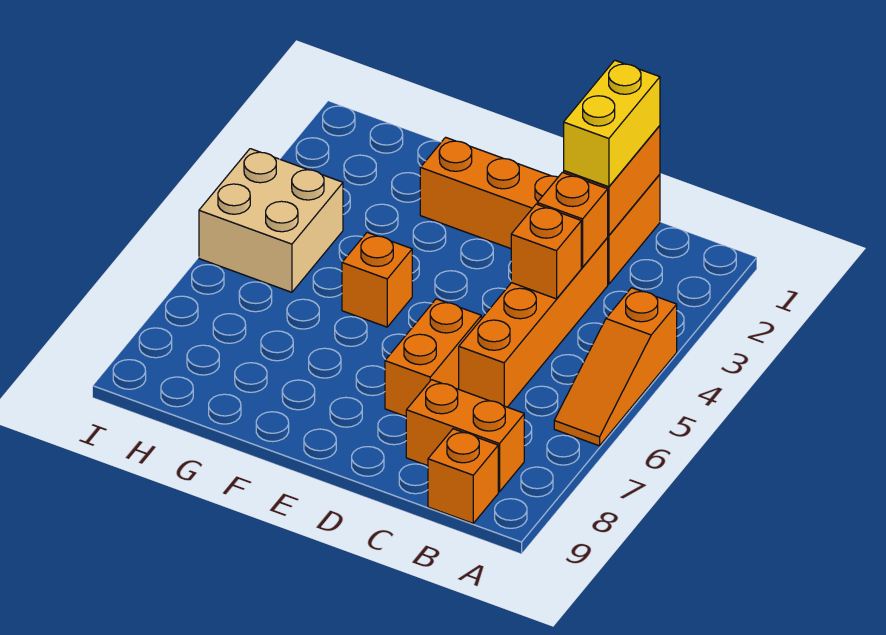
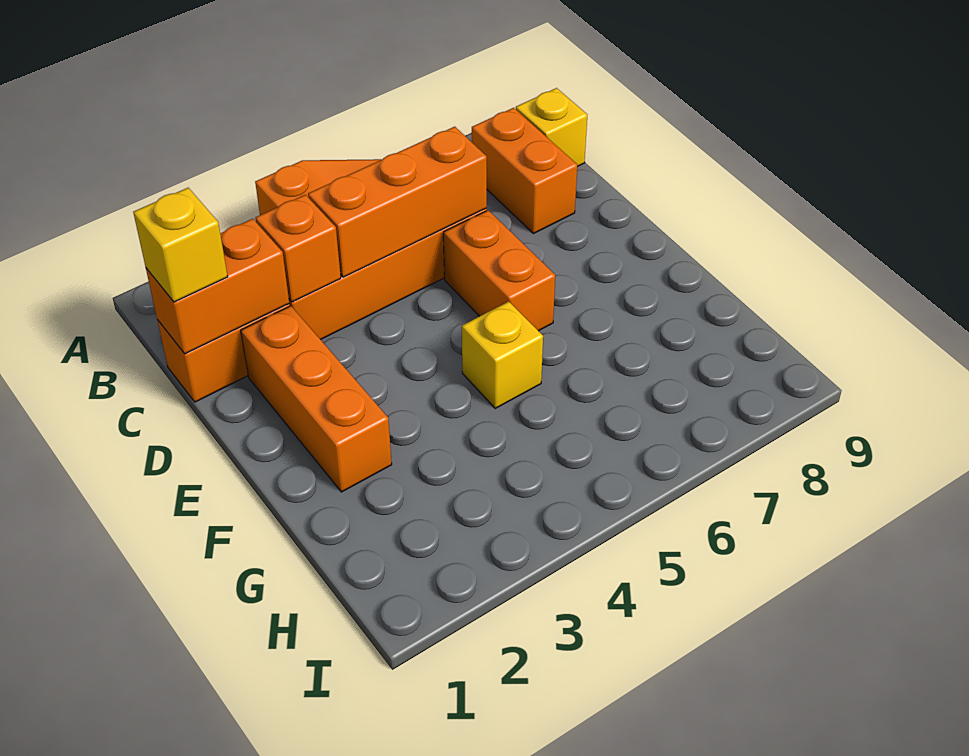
orange 1x1 brick [428,429,498,523] -> yellow 1x1 brick [516,88,587,167]
yellow 1x2 brick [564,60,660,187] -> yellow 1x1 brick [133,188,228,302]
orange 1x1 brick [511,204,581,299] -> orange 1x3 brick [308,127,487,277]
orange 1x2 brick [385,299,481,416] -> orange 1x2 brick turned to [443,210,555,331]
orange 1x1 brick [342,233,412,327] -> yellow 1x1 brick [462,301,543,408]
tan 2x2 brick [199,149,343,292] -> none

